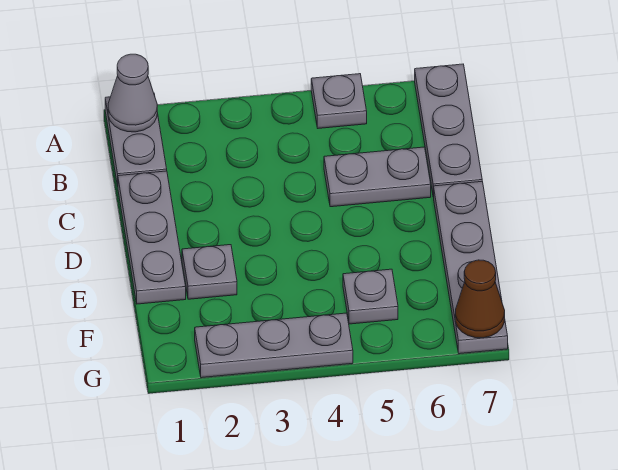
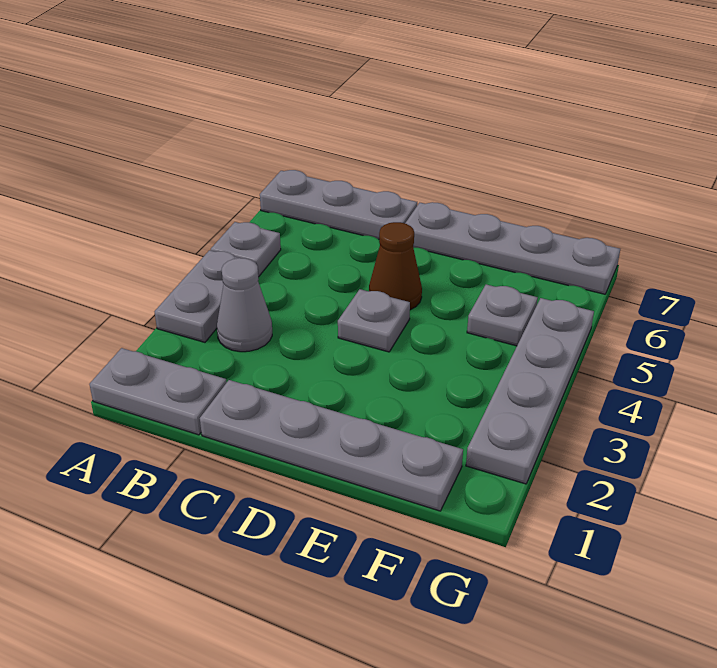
grey 1x1 cone [108,54,157,132] -> grey 1x1 cone moved to [217,258,272,352]
grey 1x3 plate [118,171,186,304] -> grey 1x4 plate [200,380,463,511]
grey 1x2 plate [324,147,431,207] -> grey 1x2 plate moved to [154,250,238,342]
grey 1x1 plate [182,245,237,299] -> grey 1x1 plate moved to [338,289,410,352]
grey 1x3 plate [195,313,353,378] -> grey 1x4 plate [466,298,594,484]
brown 1x1 cone [455,260,505,338] -> brown 1x1 cone moved to [369,222,422,310]

